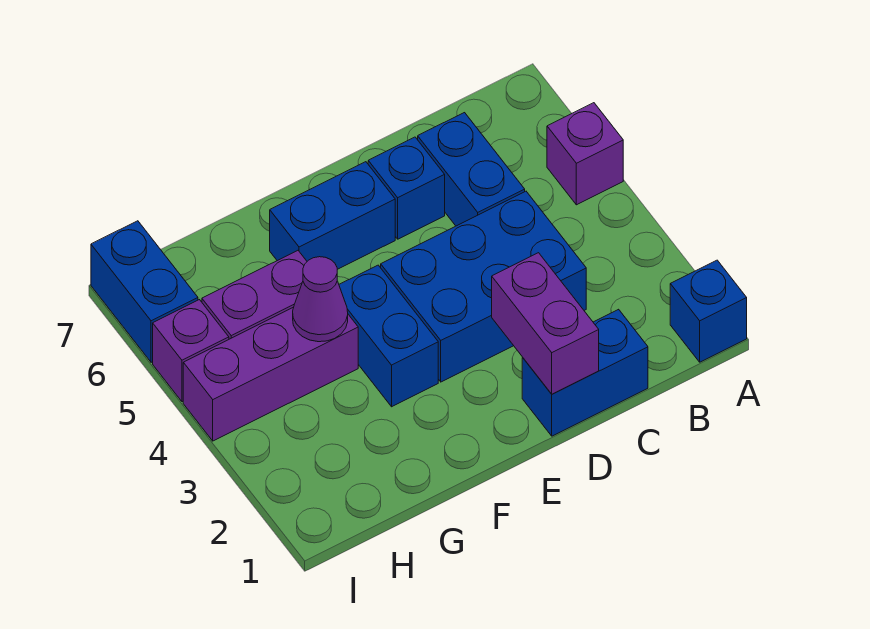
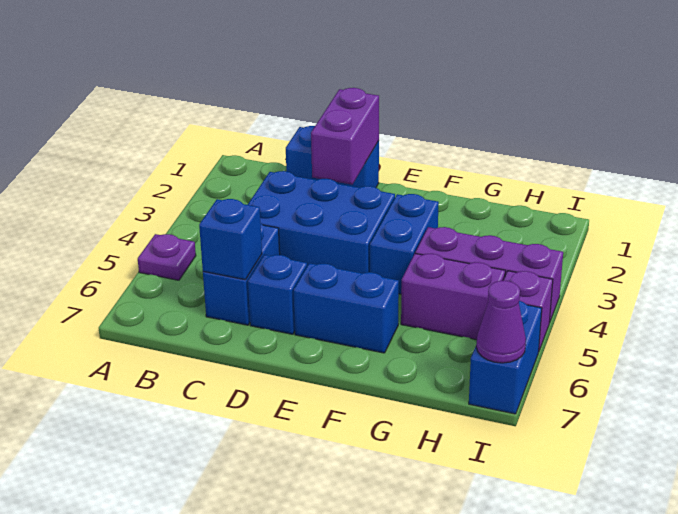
blue 1x1 brick [670,260,747,362] -> blue 1x1 brick moved to [199,199,262,280]
purple 1x1 brick [547,103,623,205] -> purple 1x1 plate [138,234,196,280]
purple 1x1 cone [293,257,348,342] -> purple 1x1 cone moved to [476,281,526,363]

